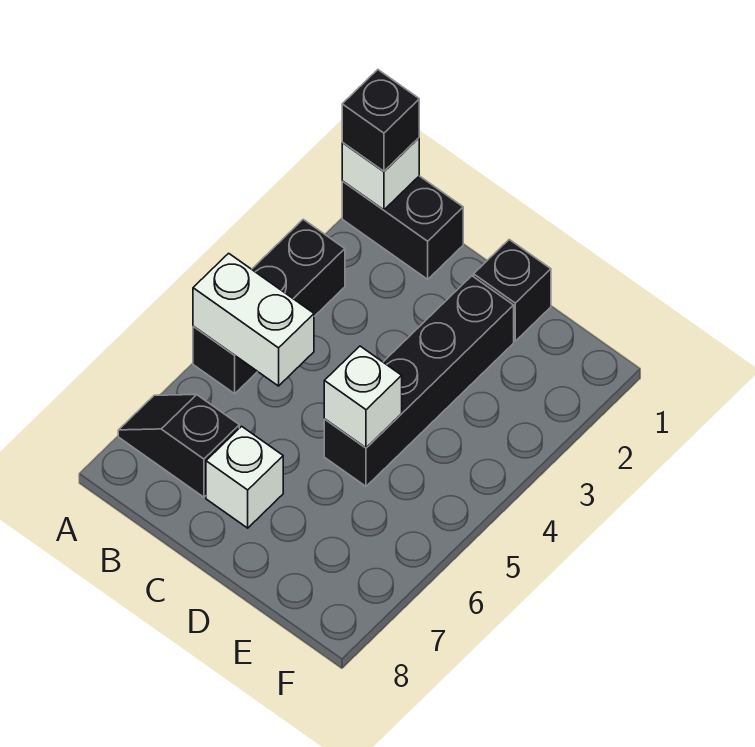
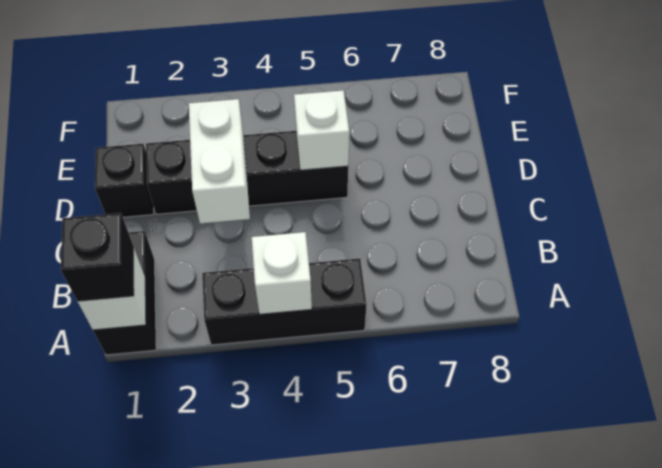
white 1x2 brick [193,253,314,386] -> white 1x2 brick moved to [189,99,250,223]
black 1x2 slope [118,395,239,497] -> none
white 1x1 brick [206,426,283,528] -> white 1x1 brick moved to [252,232,312,314]

